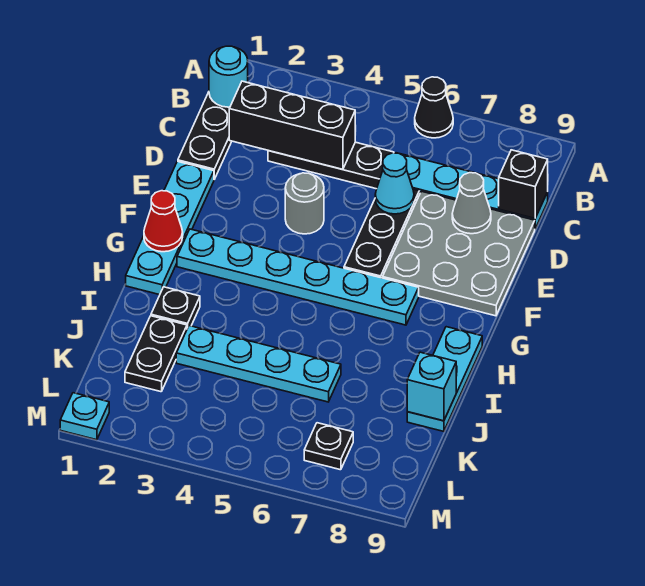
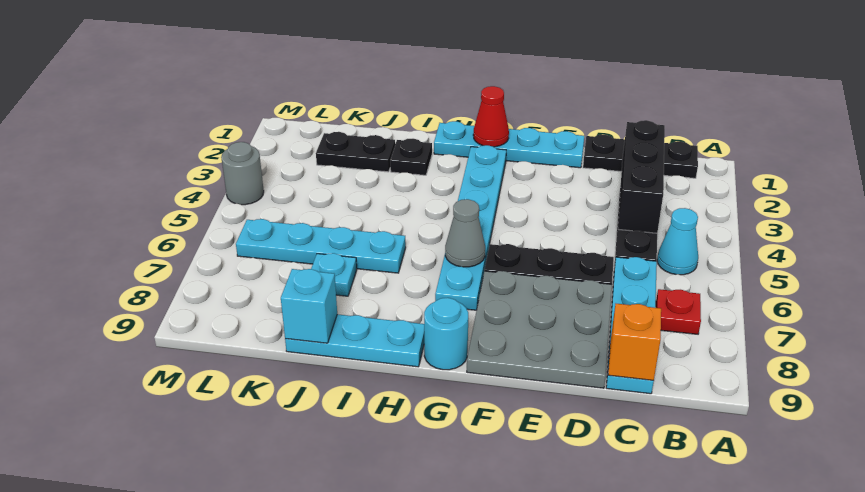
black 1x1 cone [415,77,453,138] -> none
cyan 1x1 round brick [209,46,248,107] -> cyan 1x1 round brick moved to [424,298,468,370]
none -> red 1x1 plate [656,289,701,334]
black 1x1 brick [499,150,548,218] -> orange 1x1 brick [608,304,661,380]
cyan 1x1 cone [375,153,414,214] -> cyan 1x1 cone moved to [657,208,698,275]
grey 1x1 cone [452,173,491,234] -> grey 1x1 cone moved to [445,199,485,267]
grey 1x1 round brick [285,173,324,234] -> grey 1x1 round brick moved to [221,142,264,205]
cyan 1x4 plate [176,326,341,402] -> cyan 1x4 plate turned to [236,219,406,273]
black 1x1 plate [304,423,353,470] -> none
cyan 1x1 plate [60,393,109,440] -> cyan 1x1 plate moved to [311,253,357,296]

